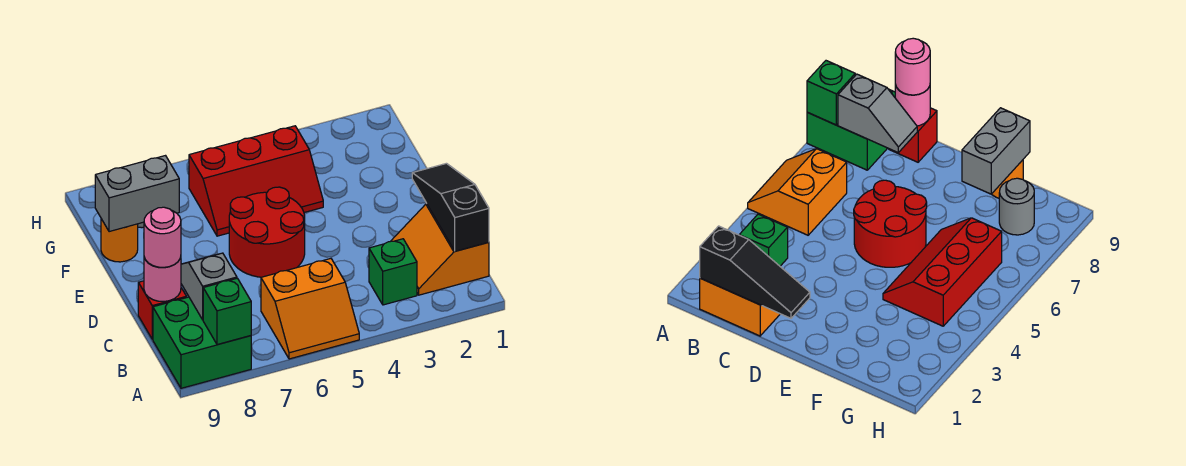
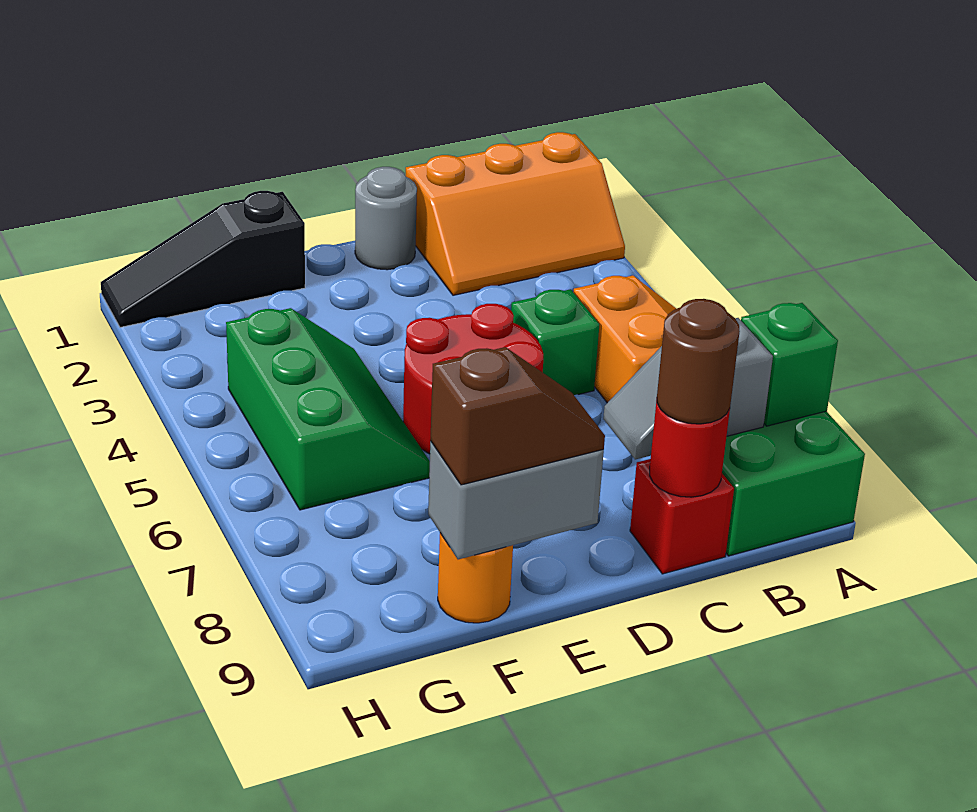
orange 2x2 slope [391,204,489,295] -> orange 2x3 slope [406,132,625,295]
black 1x3 slope [412,163,489,251] -> black 1x3 slope moved to [101,191,305,327]
green 1x1 brick [369,239,417,305] -> green 1x1 brick moved to [511,289,599,395]
pink 1x1 round brick [144,257,181,302] -> red 1x1 round brick [650,400,730,497]
pink 1x1 round brick [144,207,181,267] -> brown 1x1 round brick [657,299,740,424]
none -> brown 1x2 slope [430,347,605,485]
red 2x3 slope [189,126,323,236] -> green 2x3 slope [226,308,430,510]
grey 1x2 brick [95,156,179,232] -> grey 1x2 brick turned to [428,442,604,559]
grey 1x1 round brick [999,178,1034,235] -> grey 1x1 round brick moved to [355,167,417,270]

